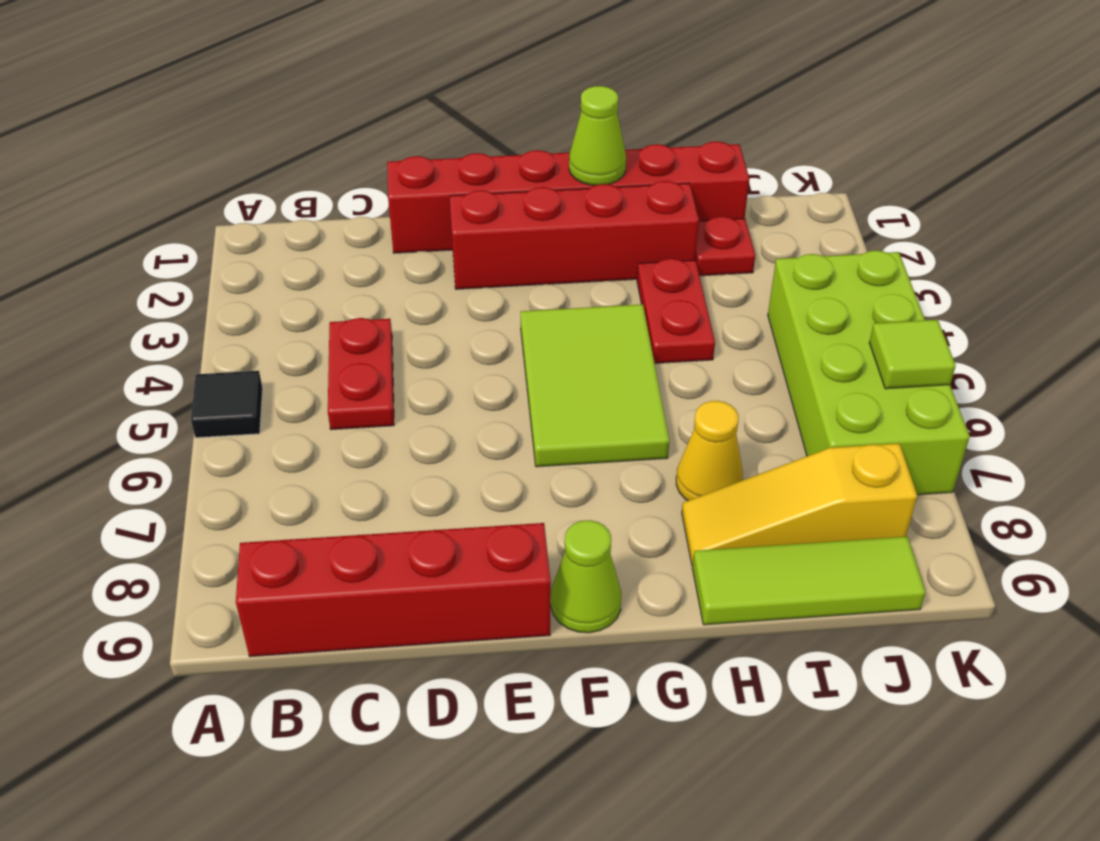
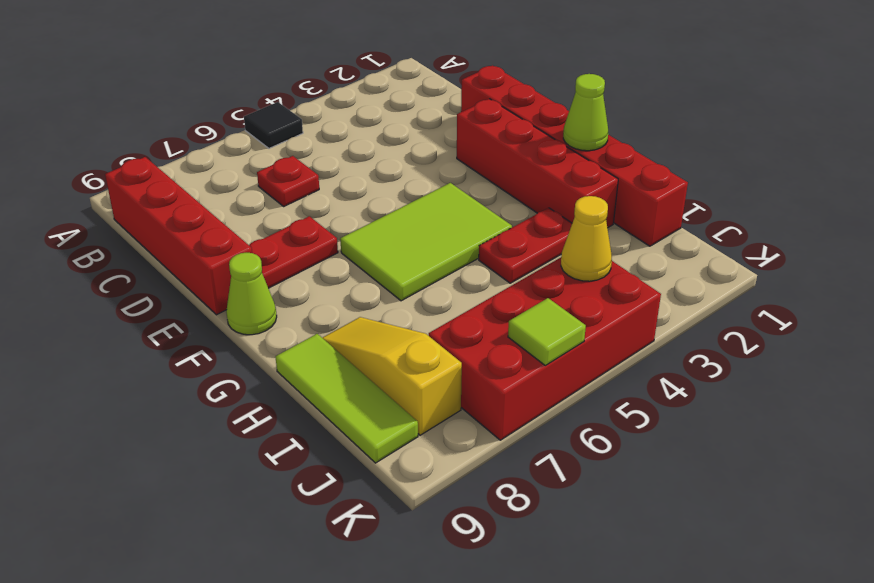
red 1x2 plate [328,318,394,430] -> red 1x2 plate moved to [249,216,338,288]
yellow 1x1 cone [676,401,743,501] -> yellow 1x1 cone moved to [561,196,612,281]
red 1x1 plate [695,217,755,276] -> red 1x1 plate moved to [257,156,319,206]
lime 2x4 brick [768,251,970,495] -> red 2x4 brick [428,258,661,440]

